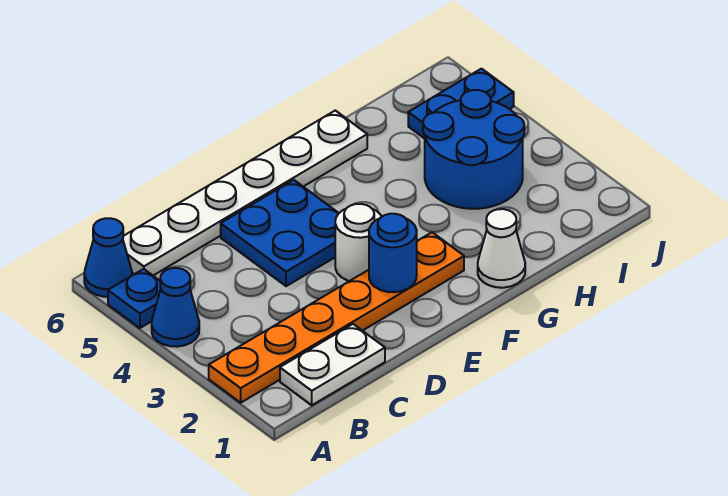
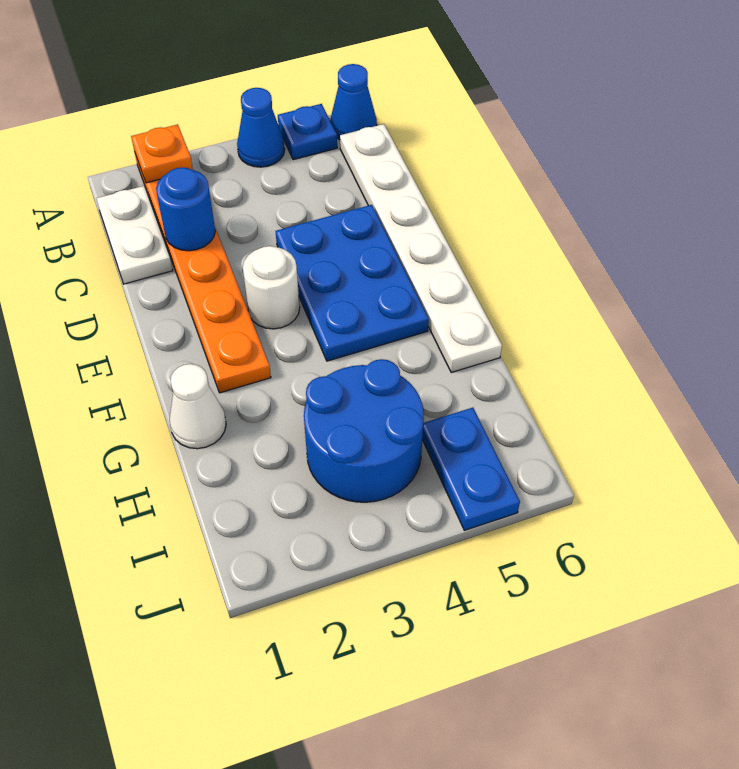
none -> orange 1x1 plate [131,124,193,183]
blue 2x2 plate [221,180,339,286] -> blue 2x3 plate [276,205,429,361]
blue 1x1 round brick [369,214,417,292] -> blue 1x1 round brick moved to [156,167,215,251]

